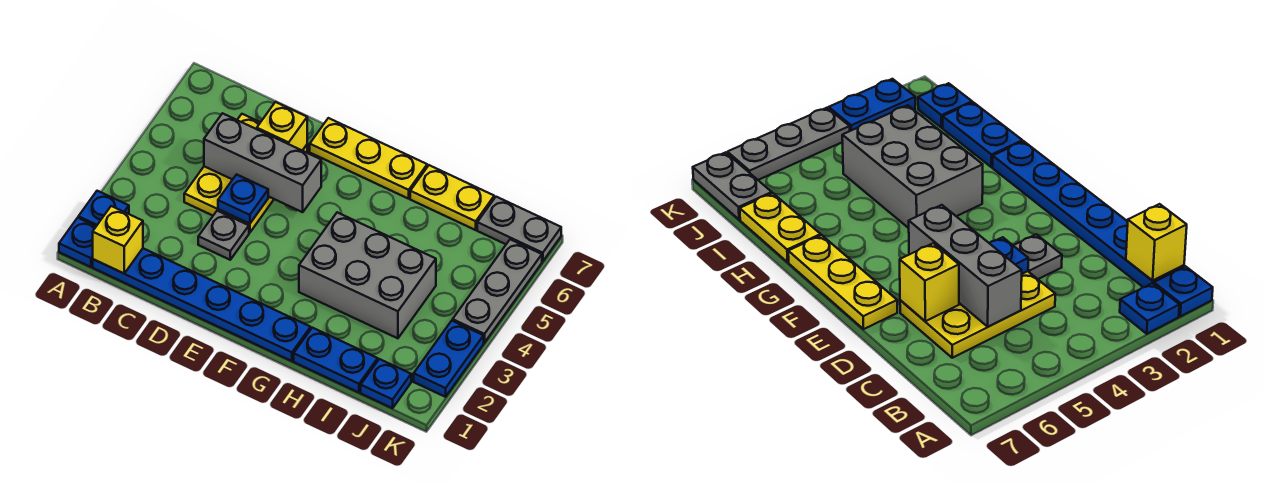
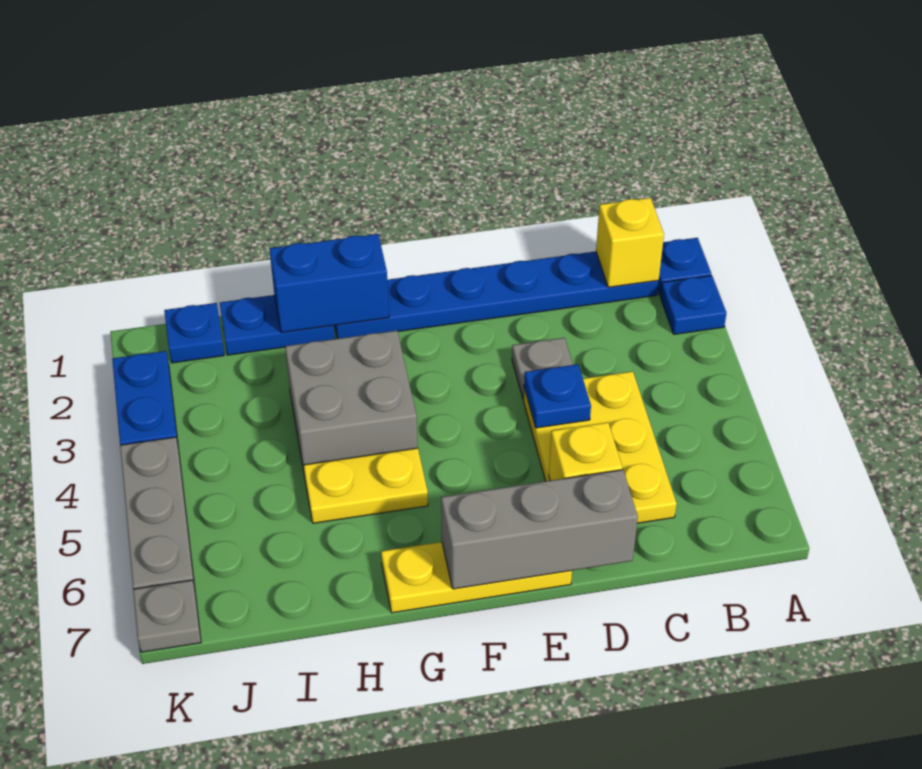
grey 1x3 brick [204,113,321,212] -> grey 1x3 brick moved to [441,470,638,589]
none -> blue 1x2 brick [270,234,389,333]
grey 2x3 brick [299,212,436,338] -> grey 2x2 brick [285,331,418,470]
yellow 1x2 plate [410,165,494,230] -> yellow 1x2 plate moved to [304,448,428,523]
grey 1x2 plate [477,197,561,262] -> grey 1x1 plate [133,580,201,652]

